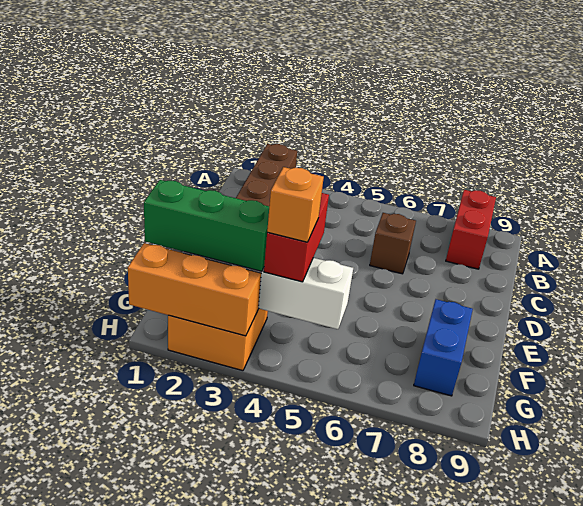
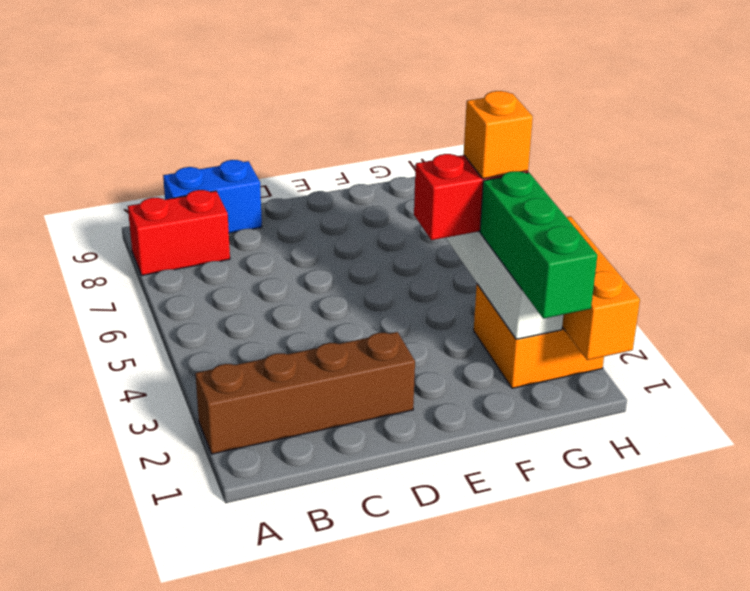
brown 1x1 brick [370,213,416,274] -> none
blue 1x2 brick [414,299,473,396] -> blue 1x2 brick moved to [163,160,262,233]

